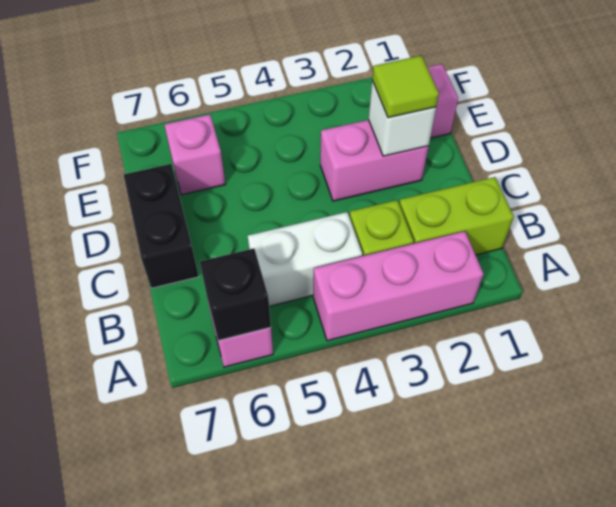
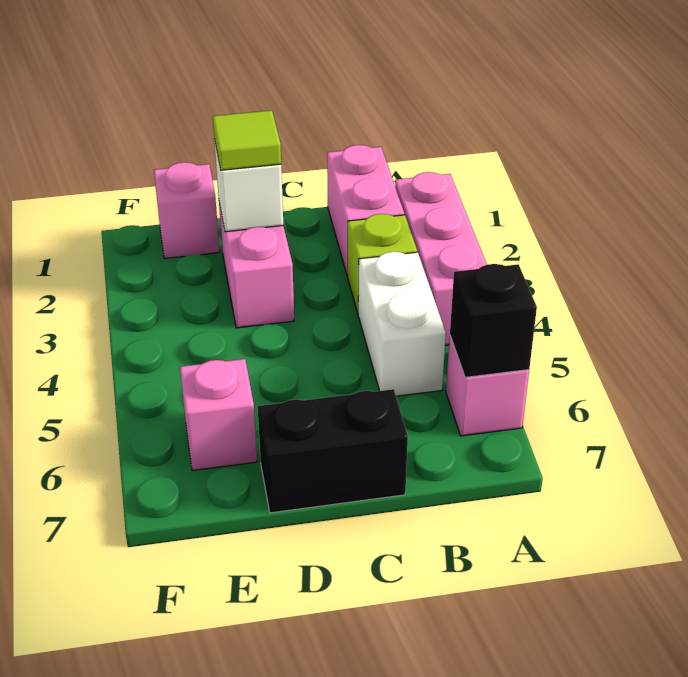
lime 1x2 brick [399,177,514,255] -> pink 1x2 brick [327,145,404,276]

